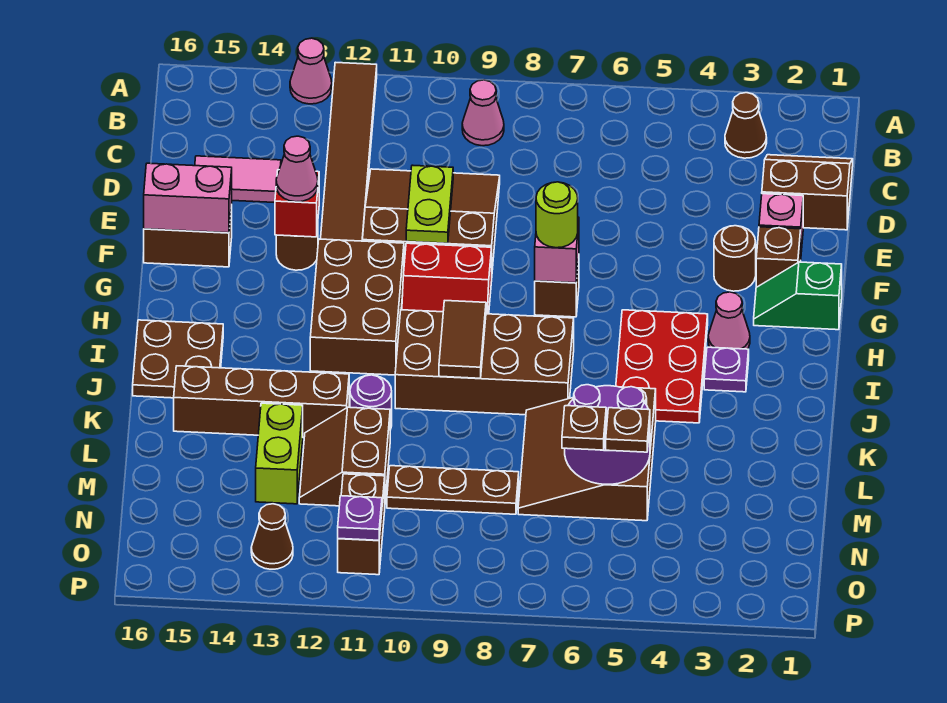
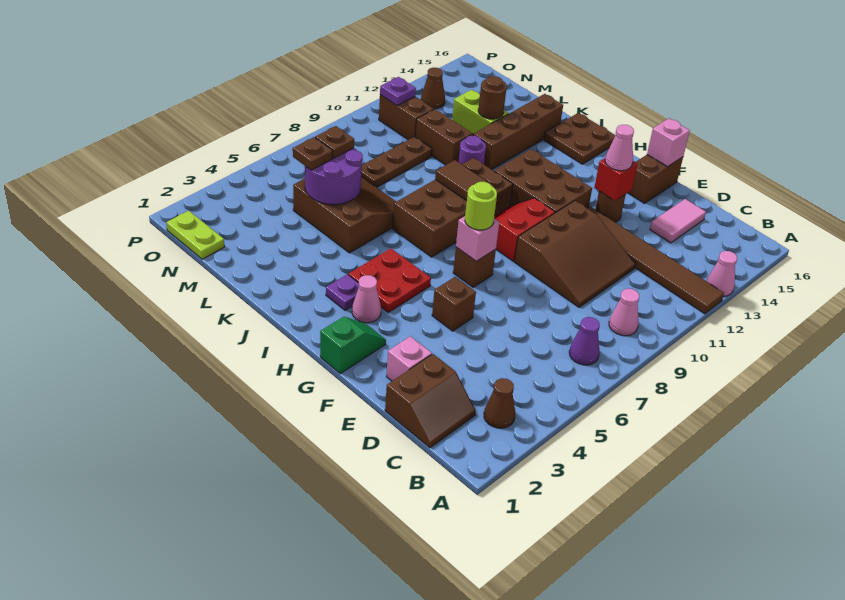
none -> purple 1x1 cone [569,317,600,365]
lime 1x2 plate [406,165,453,243] -> lime 1x2 plate moved to [166,210,224,259]
brown 1x1 brick [756,227,801,287] -> brown 1x1 brick moved to [432,277,476,331]
brown 1x1 round brick [714,226,756,291] -> brown 1x1 round brick moved to [478,76,507,119]
pink 1x2 brick [144,163,232,233] -> pink 1x1 brick [647,118,690,167]
red 2x3 plate [616,310,708,423] -> red 2x2 plate [348,248,431,313]

